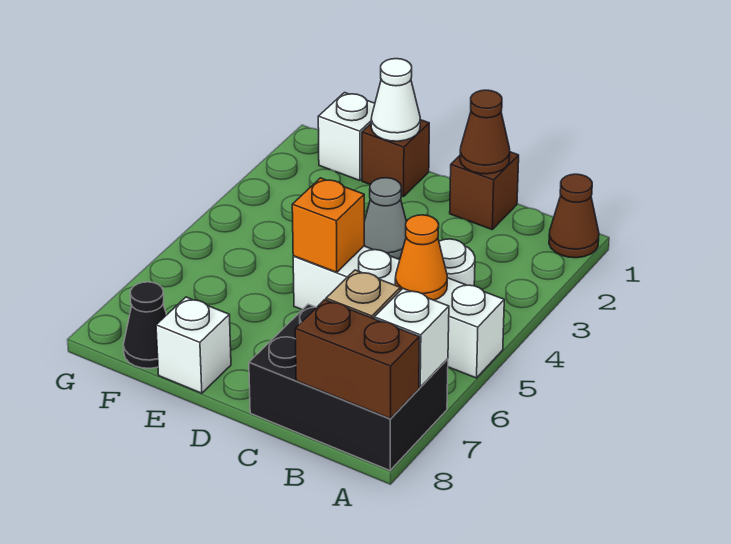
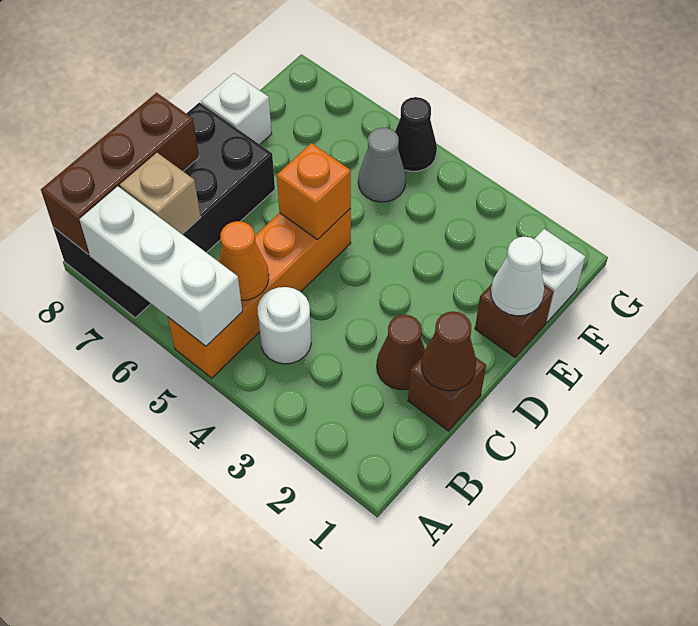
brown 1x1 cone [549,174,599,258] -> brown 1x1 cone moved to [377,315,425,390]
white 1x4 brick [293,246,504,378] -> orange 1x4 brick [168,209,351,378]
black 2x3 brick [249,304,448,470] -> black 2x4 brick [53,102,275,318]
white 1x1 brick [374,289,449,387] -> white 1x3 brick [80,186,243,346]
brown 1x2 brick [295,300,419,419] -> brown 1x3 brick [41,93,199,254]
grey 1x1 cone [364,178,406,259] -> grey 1x1 cone moved to [358,128,406,202]
black 1x1 cone [123,282,167,368] -> black 1x1 cone moved to [395,97,437,171]

